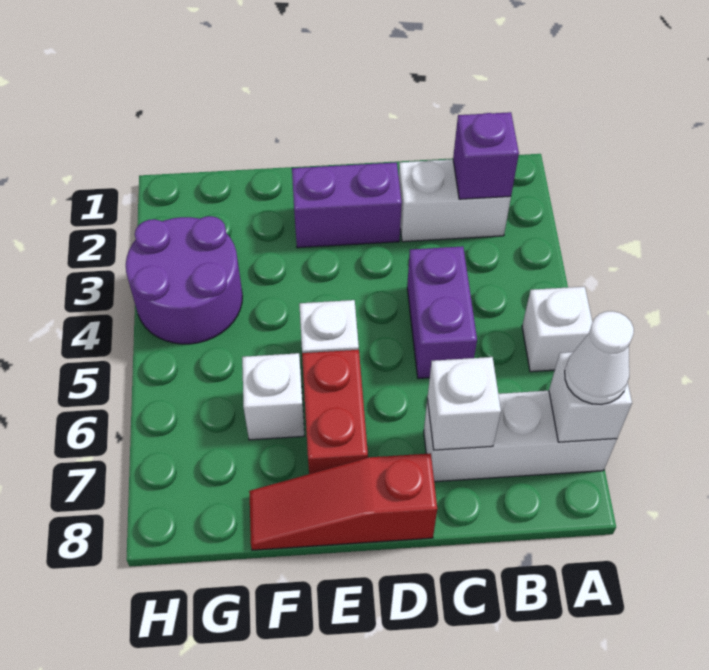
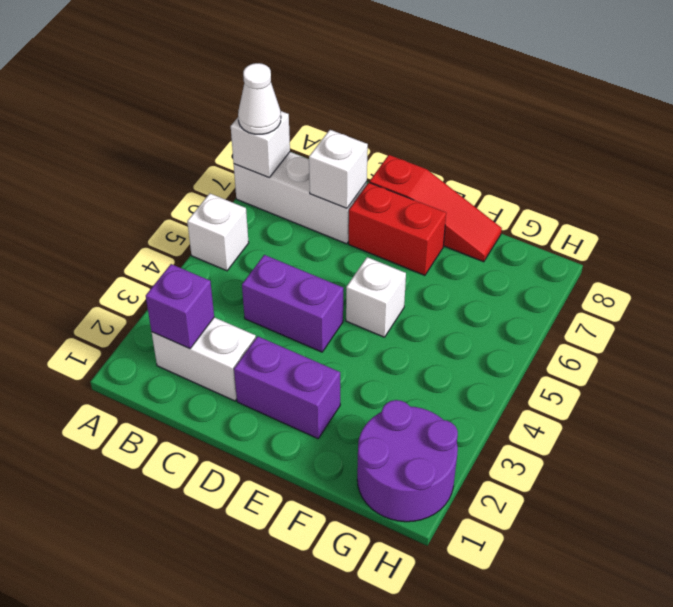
purple 1x2 brick [407,246,477,379] -> purple 1x2 brick turned to [242,255,343,352]
red 1x2 brick [302,350,368,474] -> red 1x2 brick turned to [349,182,446,275]
white 1x1 brick [242,353,304,440] -> none
purple 2x2 round brick [126,216,243,344] -> purple 2x2 round brick moved to [357,400,458,522]

